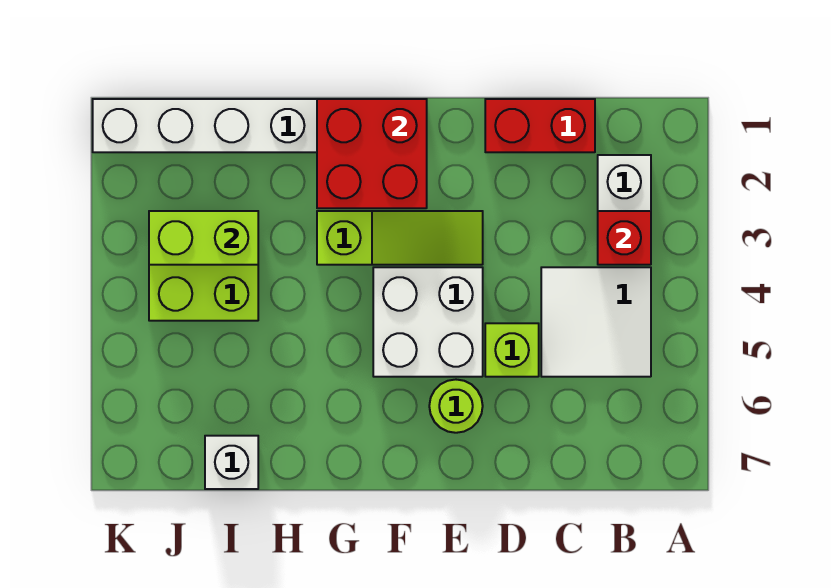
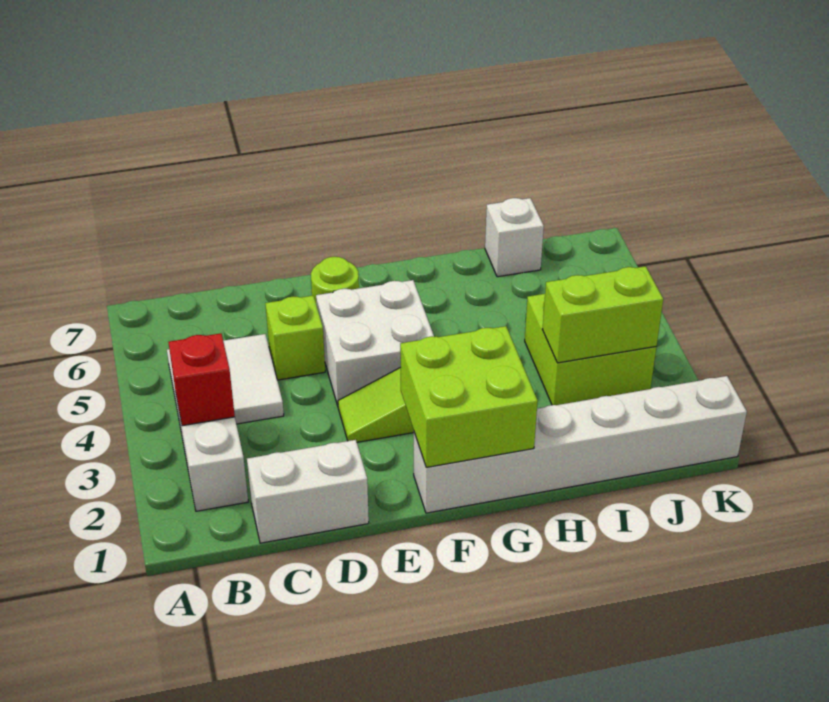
red 1x2 brick [485,99,595,152] -> white 1x2 brick [247,440,369,543]
red 2x2 brick [317,99,427,208] -> lime 2x2 brick [400,326,538,467]

